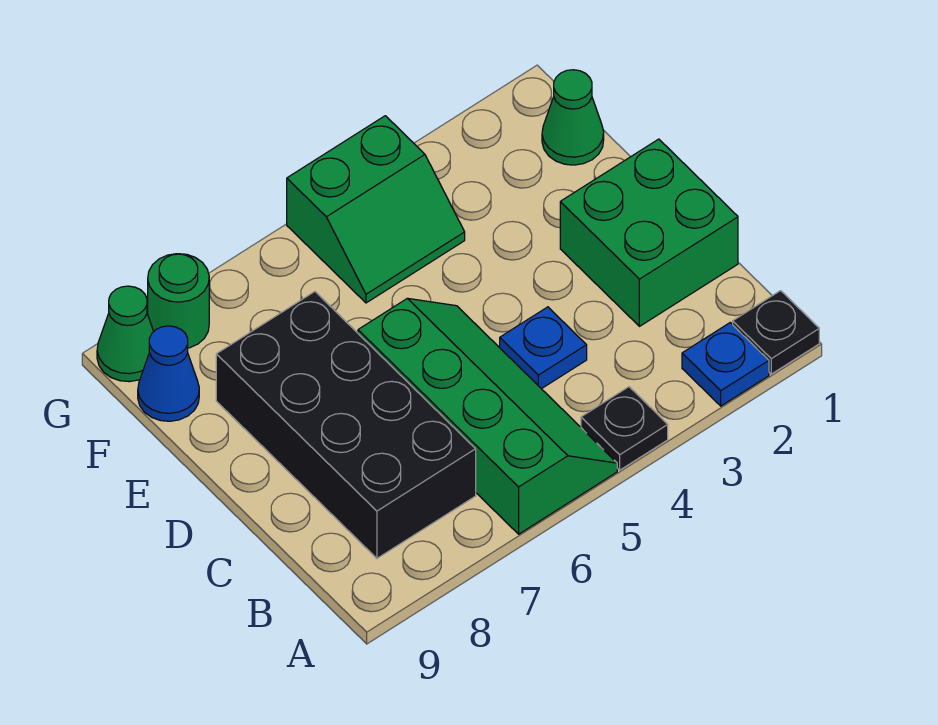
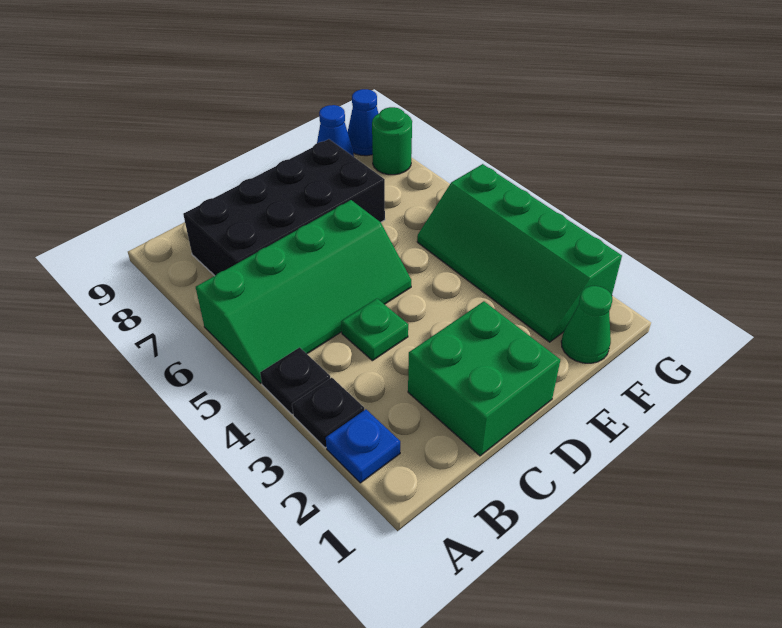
black 1x1 plate [733,291,819,374] -> black 1x1 plate moved to [292,378,364,448]
blue 1x1 plate [500,307,587,389] -> green 1x1 plate [341,299,408,361]
green 2x2 slope [287,116,465,303] -> green 2x4 slope [417,164,622,342]
green 1x1 cone [97,286,154,382] -> blue 1x1 cone [348,89,379,156]

